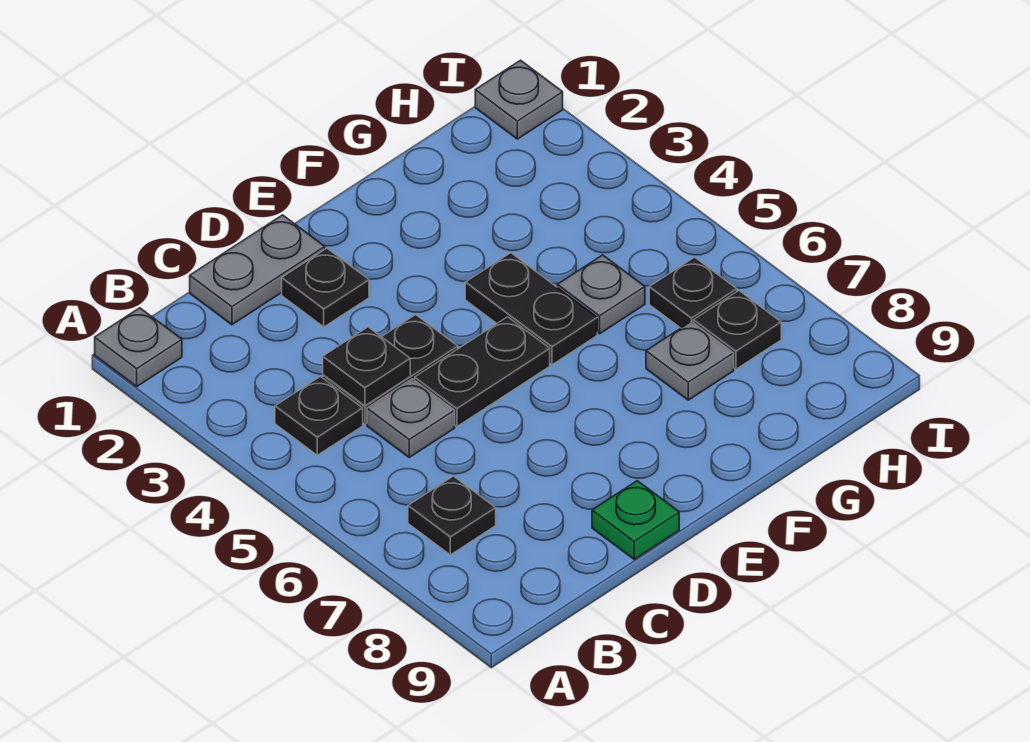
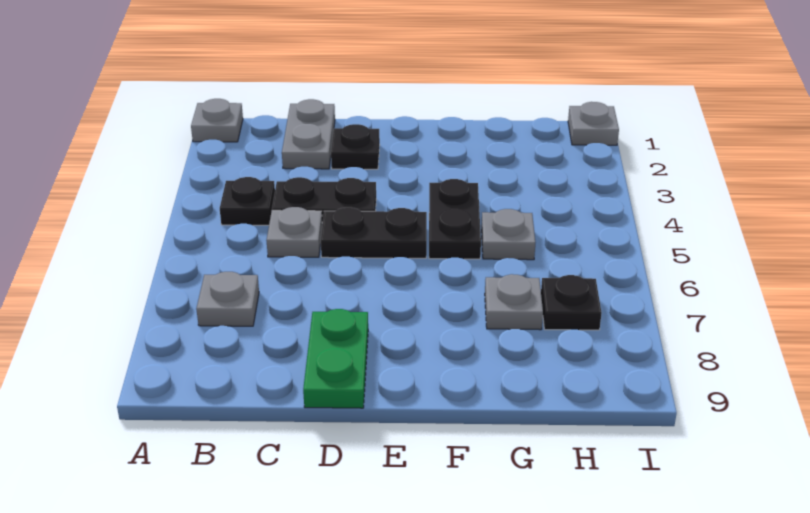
black 1x1 plate [408,476,496,555] -> grey 1x1 plate [196,272,259,326]
grey 1x2 plate [190,215,325,325] -> grey 1x2 plate turned to [282,99,335,169]
black 1x1 plate [323,327,410,406] -> none
green 1x1 plate [592,481,679,559] -> green 1x2 plate [303,309,368,408]
black 1x1 plate [649,257,737,328] -> none

